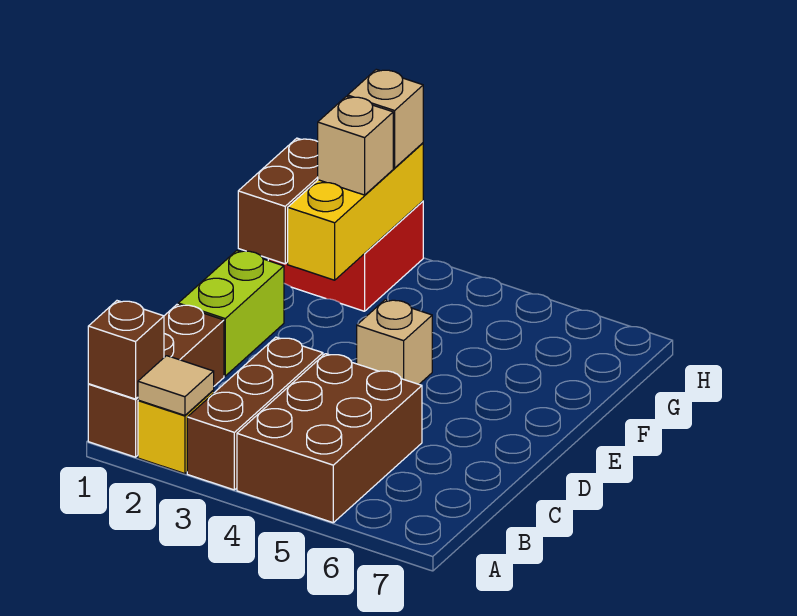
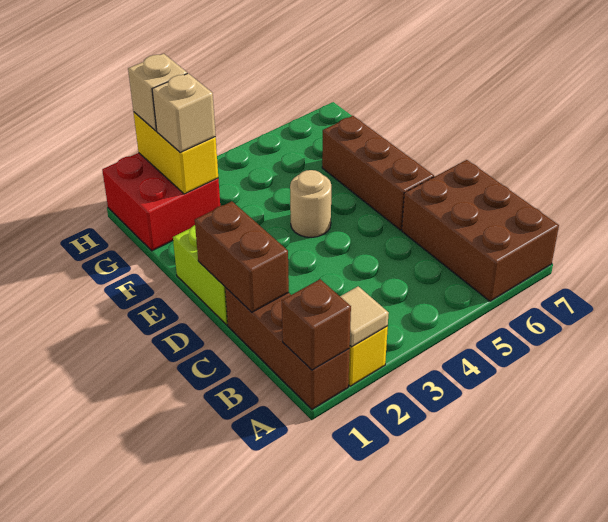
brown 1x3 brick [187,337,323,490] -> brown 1x3 brick moved to [322,116,434,230]
brown 2x3 brick [237,354,422,523] -> brown 2x3 brick moved to [402,160,559,301]
tan 1x1 brick [357,300,432,384] -> tan 1x1 round brick [290,170,331,237]
brown 1x2 brick [238,138,318,264] -> brown 1x2 brick moved to [195,201,289,312]
yellow 1x3 brick [288,143,423,280] -> yellow 1x2 brick [134,112,218,194]

